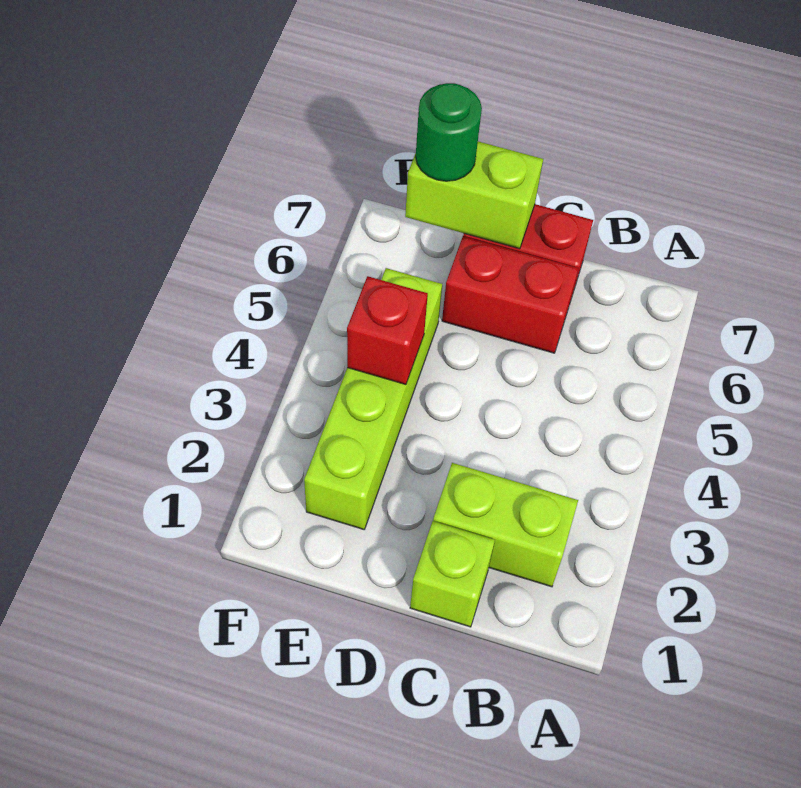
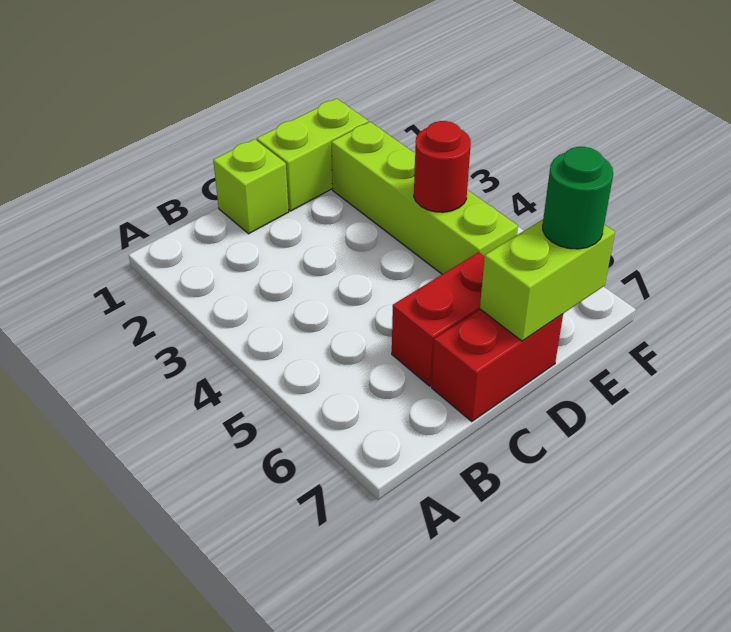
lime 1x2 brick [433,463,578,587] -> lime 1x2 brick moved to [257,98,368,211]
red 1x1 brick [347,276,428,385] -> red 1x1 round brick [414,121,471,212]

